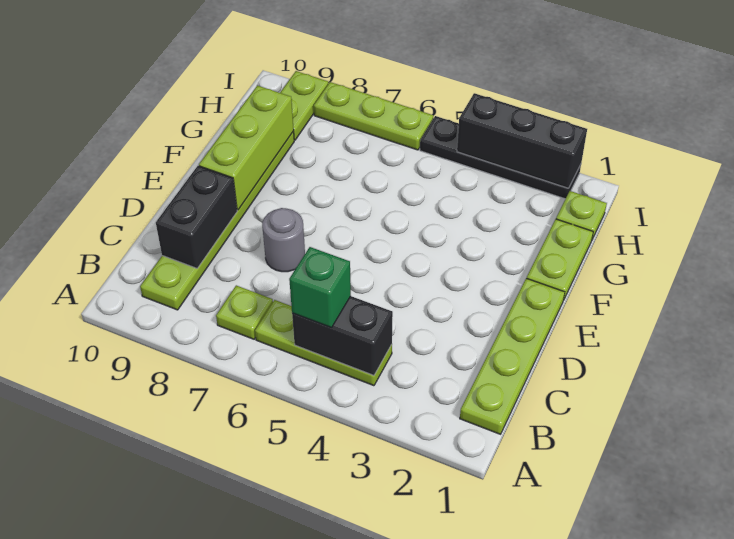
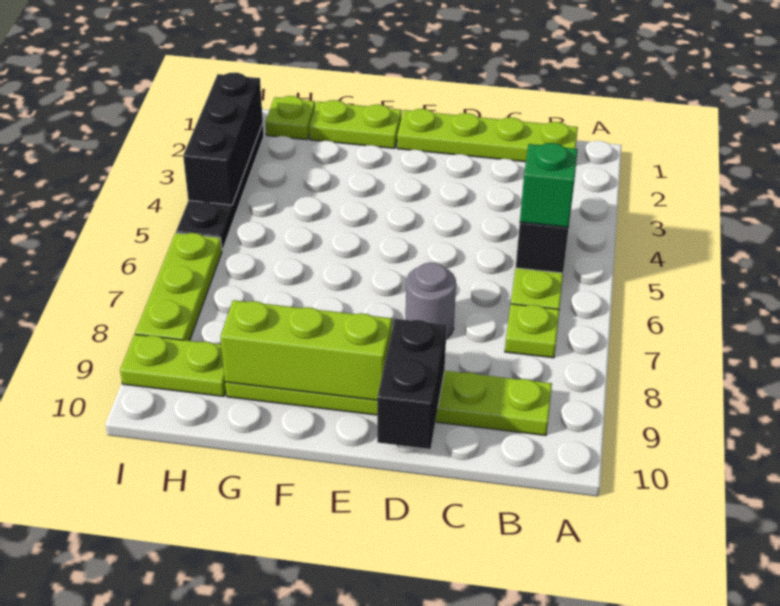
black 1x2 brick [156,166,237,268] -> black 1x2 brick turned to [377,319,447,449]

